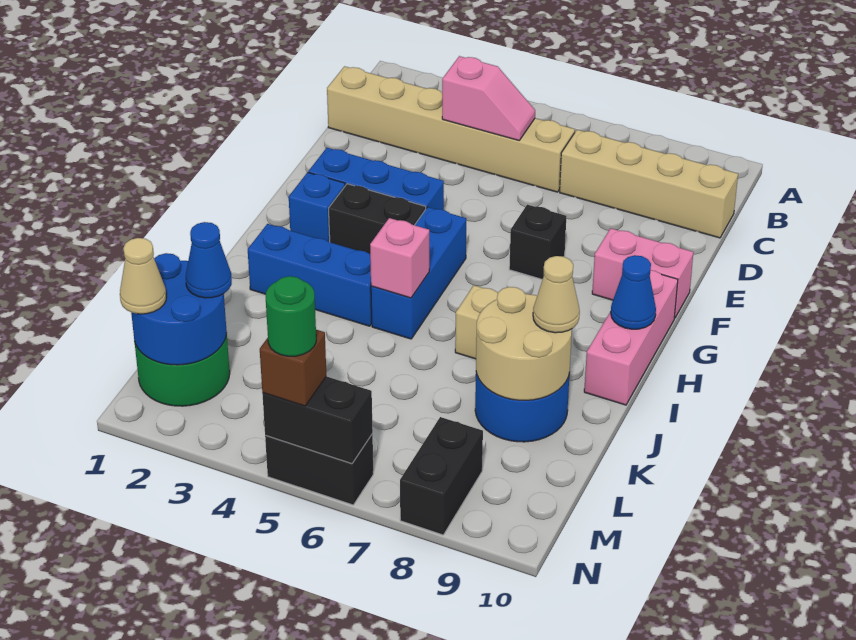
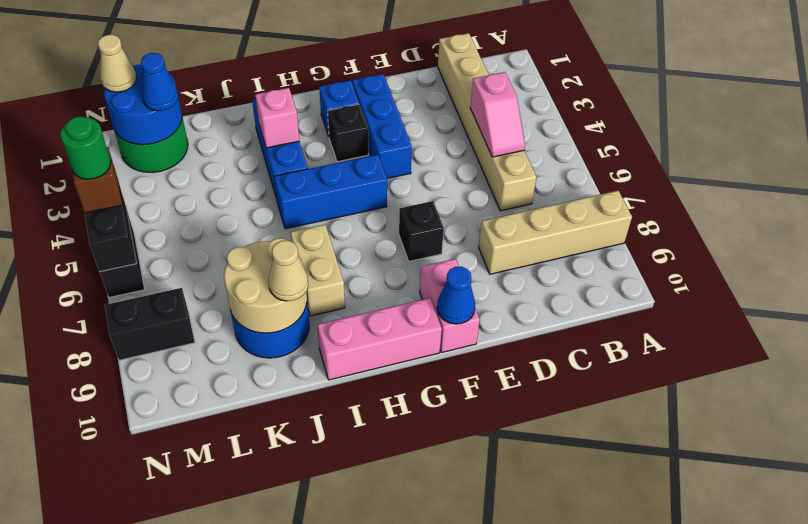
tan 1x4 brick [560,130,738,238] -> tan 1x4 brick turned to [479,191,632,274]
black 1x2 brick [329,184,426,254] -> black 1x1 brick [328,104,368,162]
blue 1x1 cone [611,255,656,329] -> blue 1x1 cone moved to [437,267,475,324]
pink 1x1 brick [370,218,429,298] -> pink 1x1 brick moved to [256,88,299,148]

